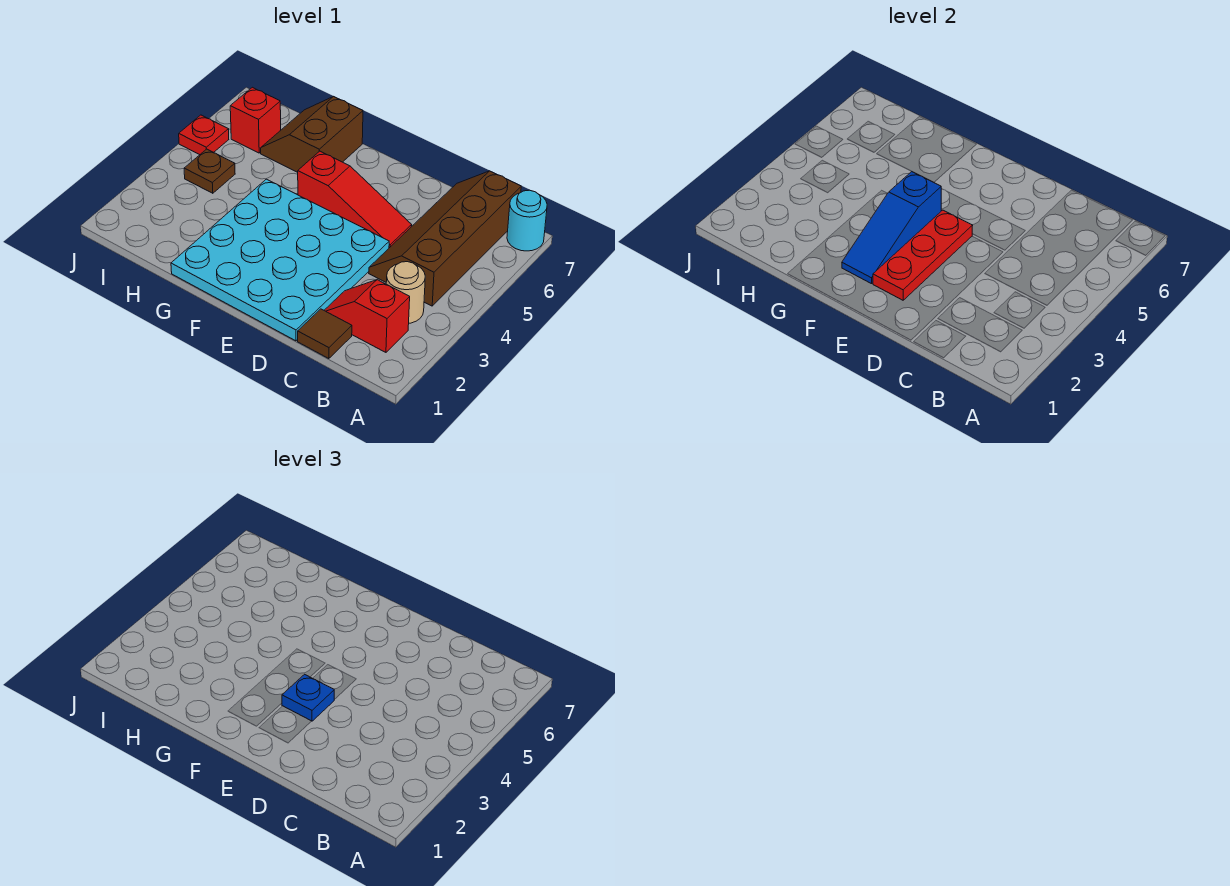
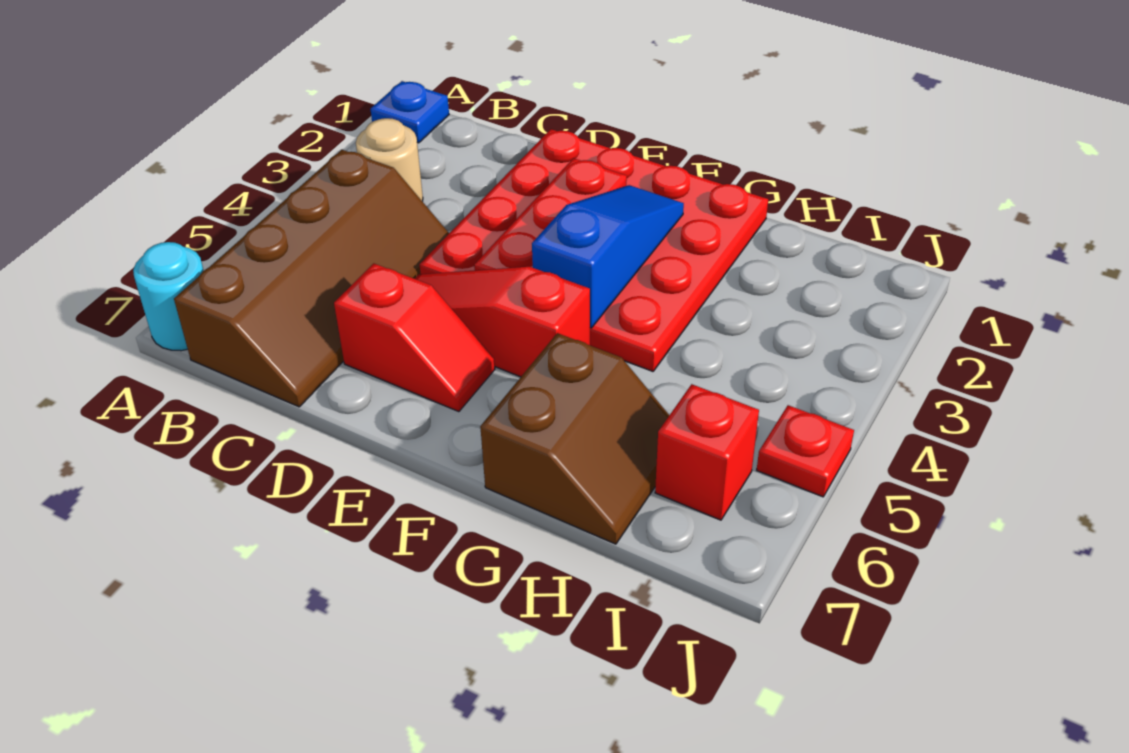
red 1x2 slope [324,280,410,352] -> red 1x2 slope moved to [334,263,495,412]
brown 1x1 tile [298,309,352,359] -> none
cyan 4x4 plate [171,179,389,341] -> red 4x4 plate [419,129,768,371]
blue 1x1 plate [282,674,334,721] -> blue 1x1 plate moved to [371,81,449,143]
brown 1x1 plate [184,149,235,193] -> none

